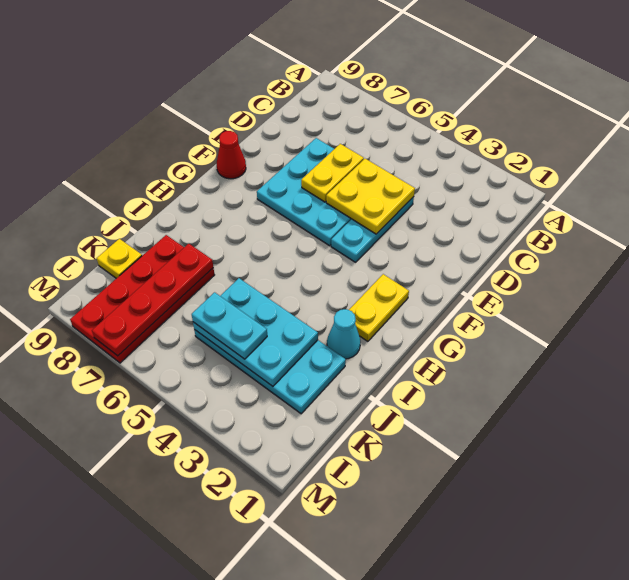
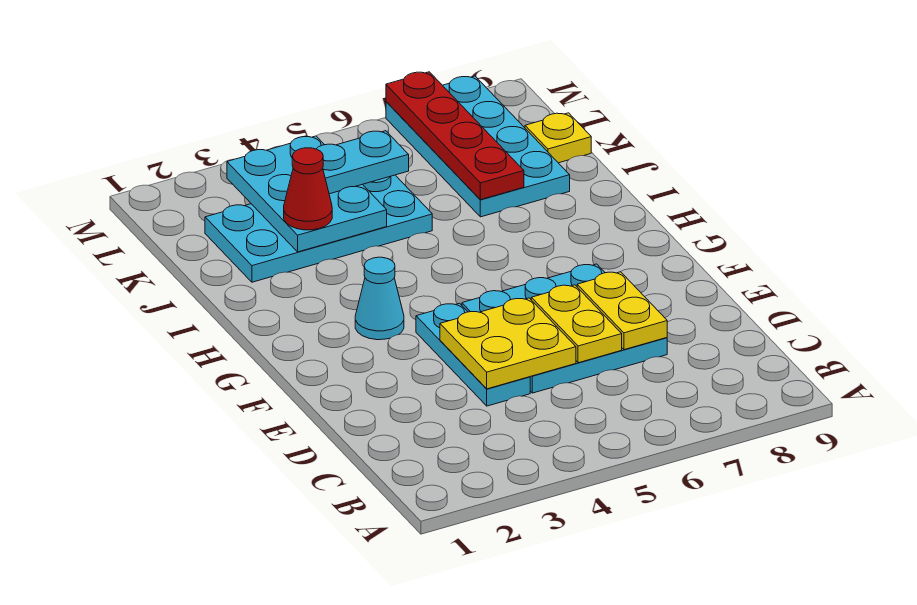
red 1x1 cone [217,131,246,179] -> red 1x1 cone moved to [284,148,332,230]
yellow 1x2 plate [349,274,409,341] -> yellow 1x2 plate moved to [577,272,667,350]
cyan 1x1 cone [327,309,360,359] -> cyan 1x1 cone moved to [355,257,404,340]
cyan 2x3 plate [193,278,318,386] -> cyan 2x3 plate turned to [227,136,387,252]
red 2x4 plate [70,235,214,363] -> cyan 2x4 plate [386,76,570,217]

